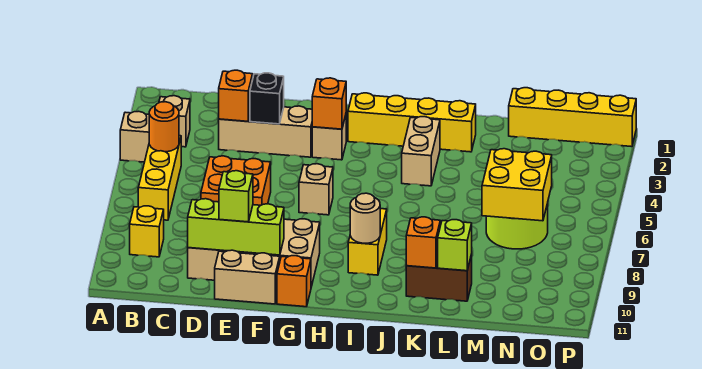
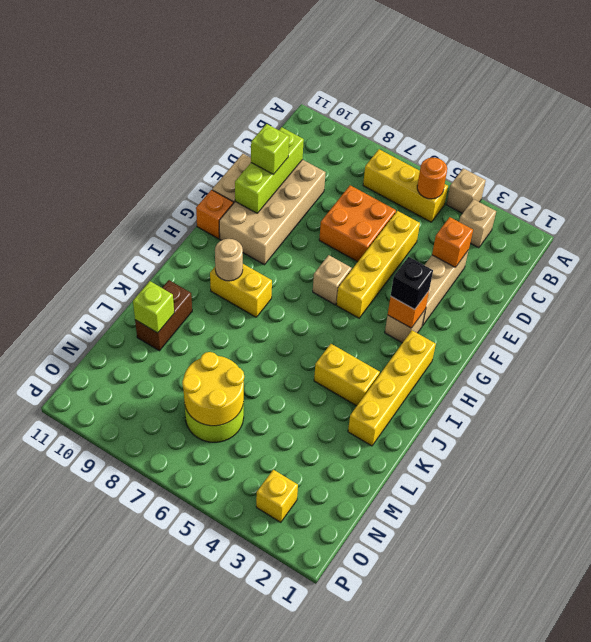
yellow 1x1 brick [130,206,164,257] -> yellow 1x1 brick moved to [256,470,298,522]
black 1x1 brick [250,73,284,124] -> black 1x1 brick moved to [391,257,433,310]
tan 1x2 brick [402,117,440,186] -> yellow 1x2 brick [314,344,380,406]
orange 1x1 brick [406,217,440,268] -> none
yellow 1x4 brick [509,88,636,147] -> yellow 1x4 brick moved to [336,211,420,318]
yellow 2x2 brick [482,149,552,221] -> yellow 2x2 round brick [182,352,244,426]

